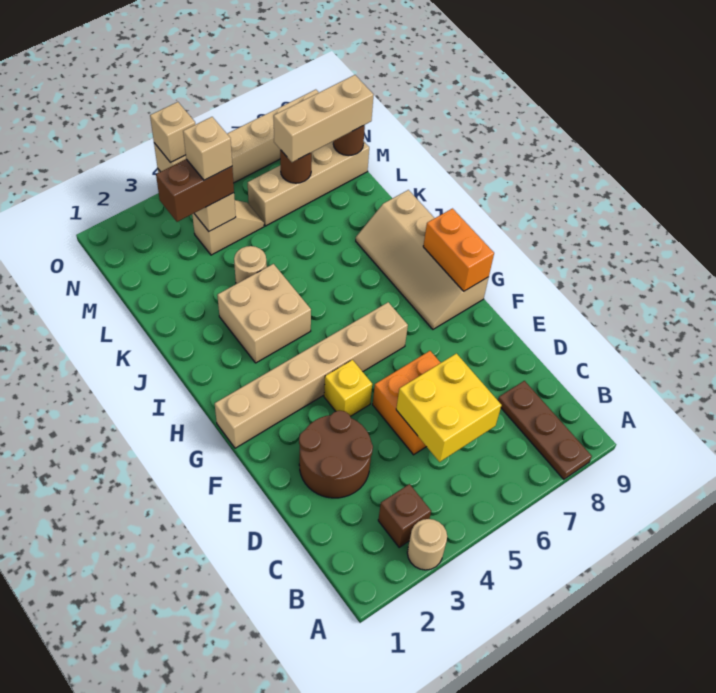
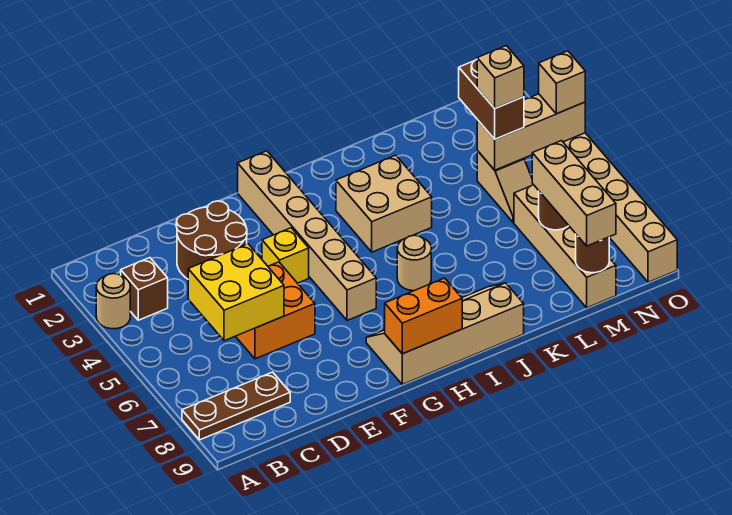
tan 1x1 round brick [234,246,267,284] -> tan 1x1 round brick moved to [397,235,431,291]

